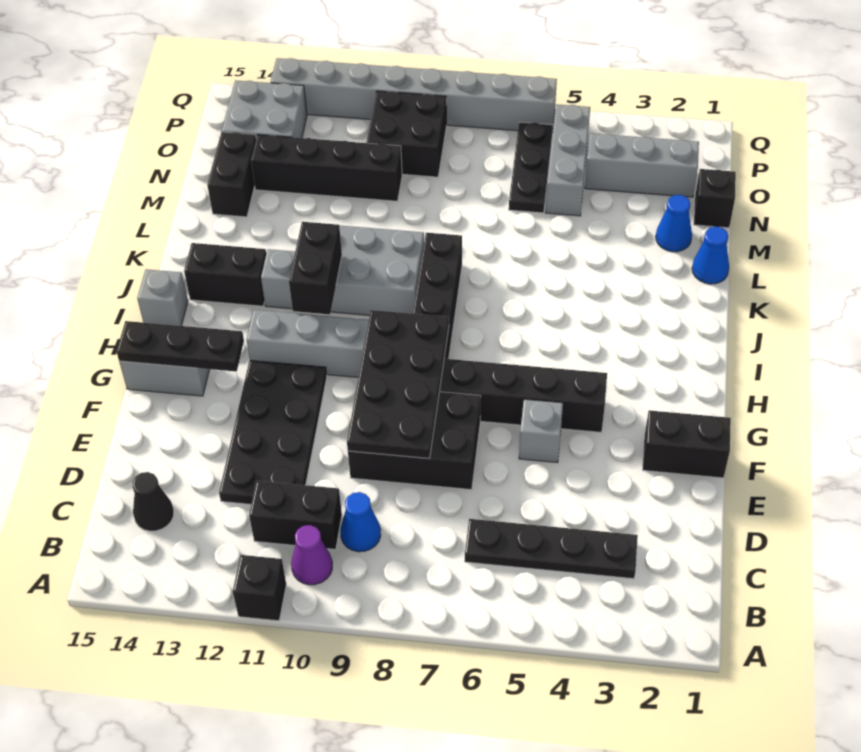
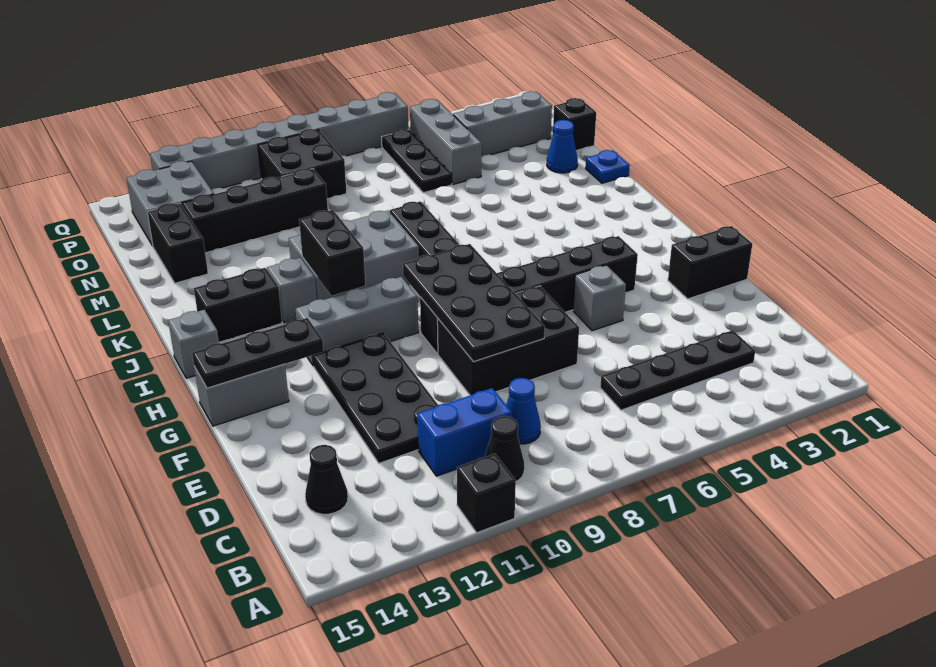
purple 1x1 cone [291,525,332,585] -> black 1x1 cone [485,416,524,481]
black 1x2 brick [249,481,342,549] -> blue 1x2 brick [417,388,512,476]
blue 1x1 cone [692,226,729,284] -> blue 1x1 plate [586,150,630,183]

